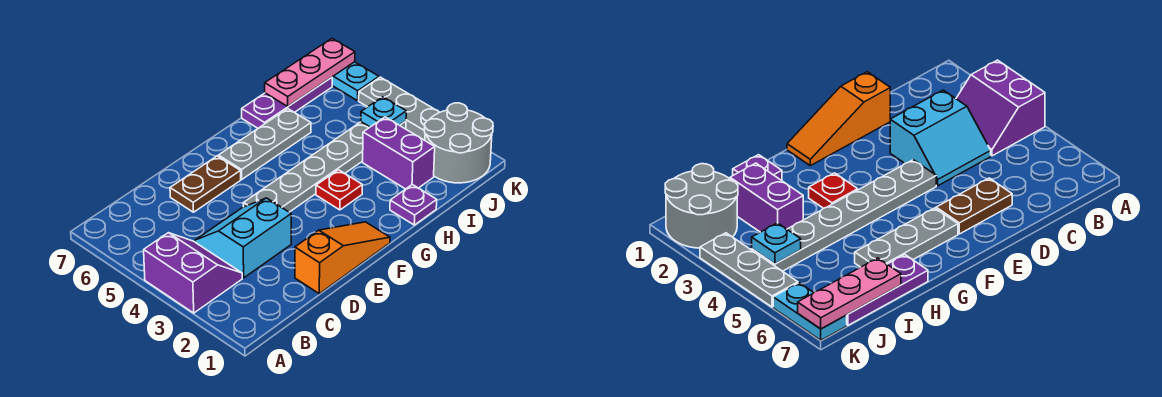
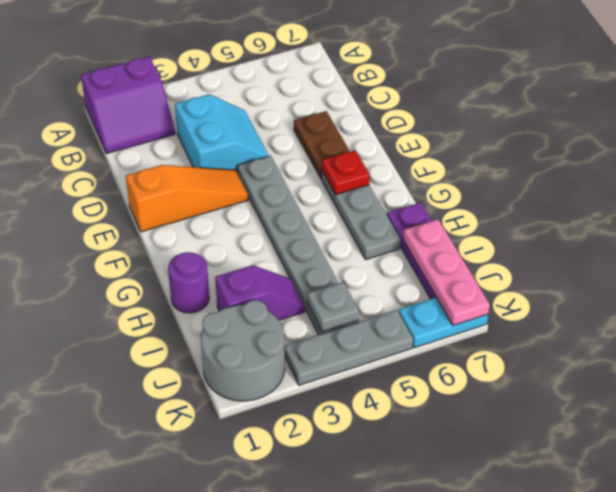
purple 2x2 slope [144,233,242,313] -> purple 2x2 slope moved to [81,57,175,154]
orange 1x3 slope [295,222,390,294] -> orange 1x3 slope turned to [126,165,248,232]
red 1x1 plate [316,170,362,210] -> red 1x1 plate moved to [322,150,370,195]
purple 1x1 plate [390,185,437,225] -> purple 1x1 round brick [168,252,209,313]
purple 1x2 brick [363,117,435,189] -> purple 1x2 slope [215,265,305,320]
cyan 1x1 plate [361,97,406,127] -> grey 1x1 plate [307,282,359,332]

